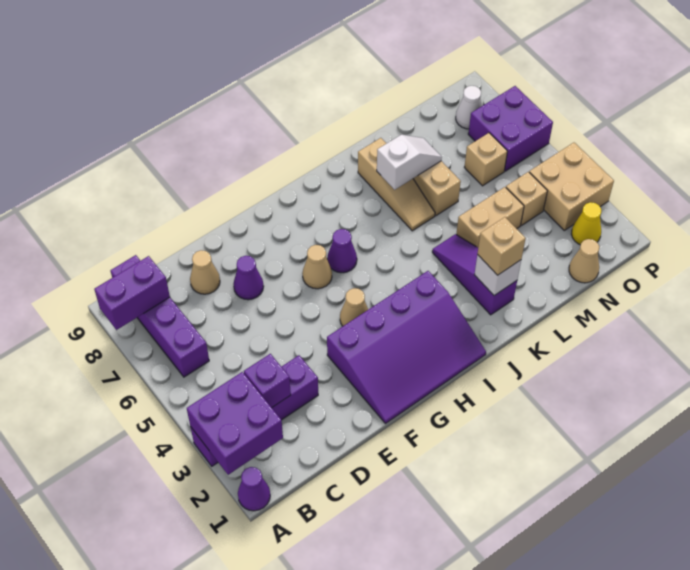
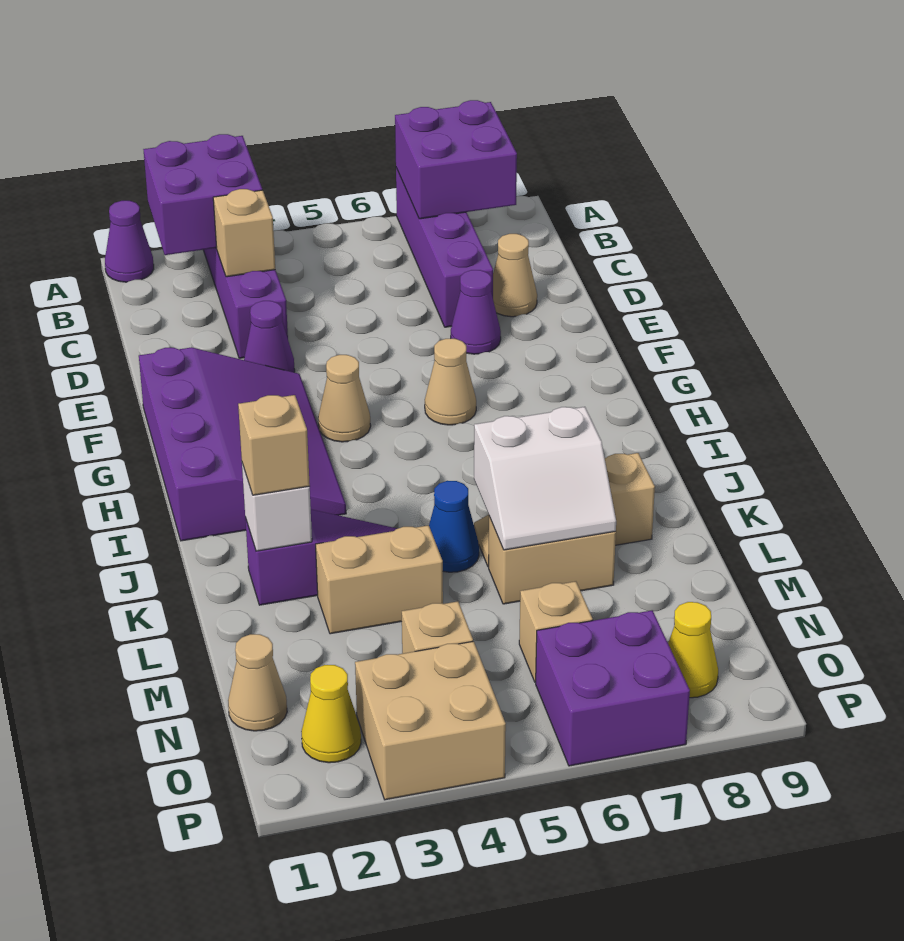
purple 1x2 brick [94,256,170,330] -> purple 2x2 brick [395,100,517,219]
purple 1x4 brick [110,255,209,377] -> purple 1x4 brick turned to [396,168,493,327]
purple 1x1 brick [244,354,291,408] -> tan 1x1 brick [213,189,275,277]
purple 3x4 slope [327,271,486,424] -> purple 3x4 slope turned to [139,347,346,541]
purple 1x1 cone [327,229,357,273] -> purple 1x1 cone moved to [244,301,295,372]
none -> blue 1x1 cone [429,481,479,572]
white 1x2 slope [377,135,442,190] -> white 2x2 slope [474,407,616,550]
tan 1x2 brick [456,187,524,247] -> tan 1x2 brick turned to [316,525,443,634]
white 1x1 cone [456,86,482,129] -> yellow 1x1 cone [668,602,718,698]

